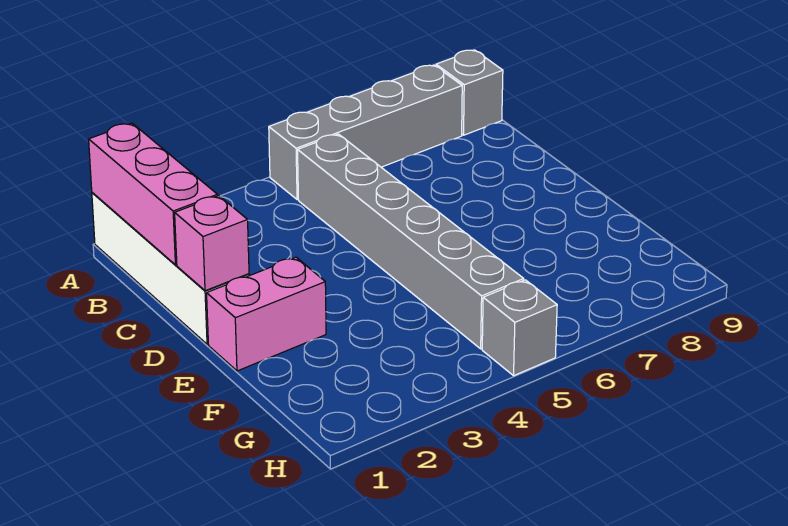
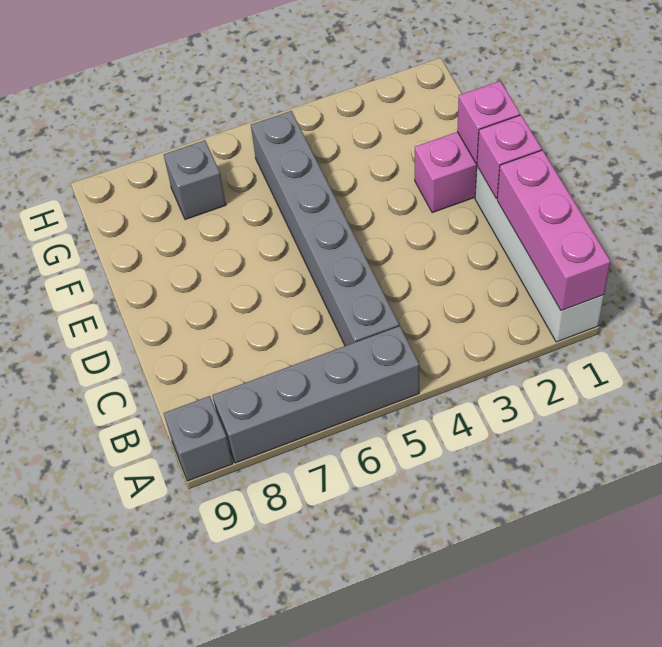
none -> pink 1x1 brick [457,81,520,164]
grey 1x1 brick [482,280,557,376] -> grey 1x1 brick moved to [164,140,226,220]

